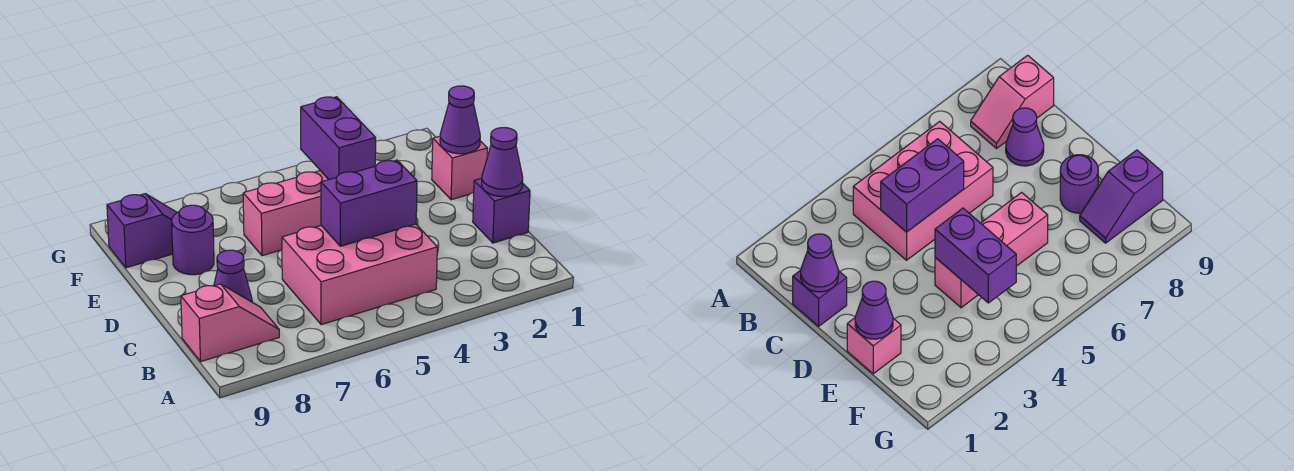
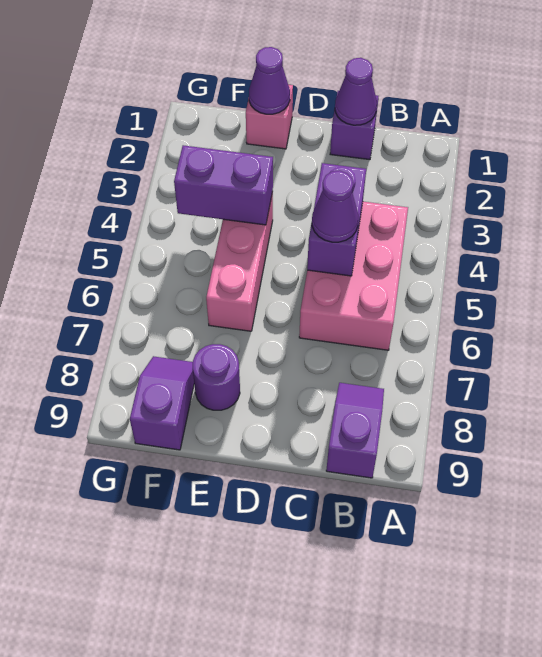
pink 1x2 slope [181,284,279,362] -> purple 1x2 slope [326,383,384,478]
purple 1x1 cone [214,250,252,302] -> purple 1x1 cone moved to [312,171,358,242]

